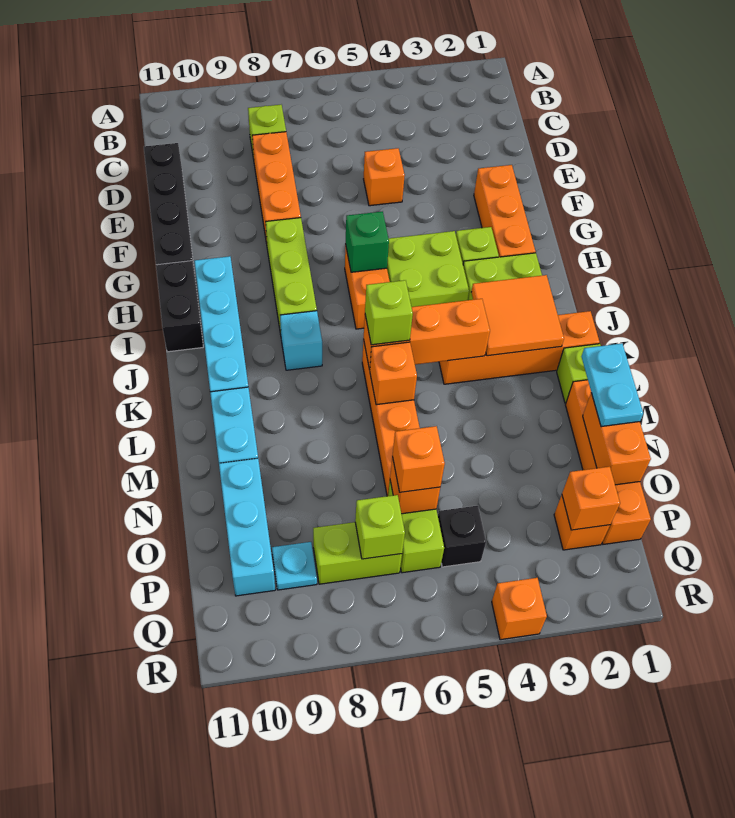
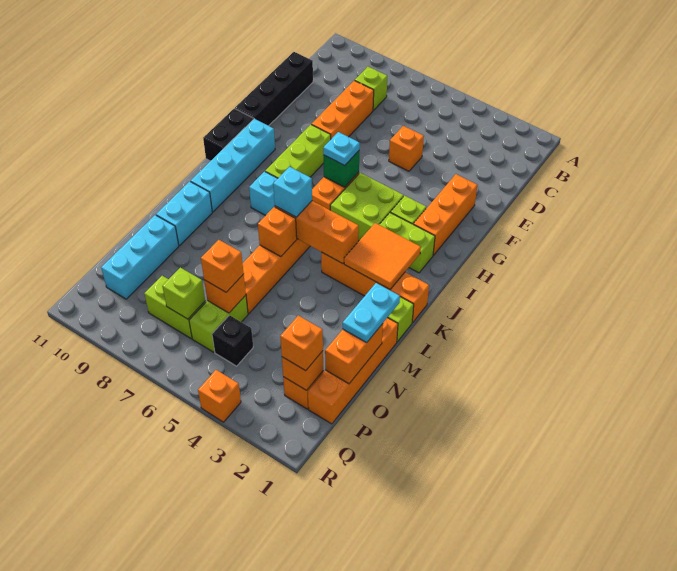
lime 1x1 brick [365,280,413,345] -> cyan 1x1 brick [273,167,312,217]
none -> orange 1x1 brick [280,316,323,371]
cyan 1x1 plate [272,542,317,590] -> cyan 1x1 plate moved to [323,132,360,165]

